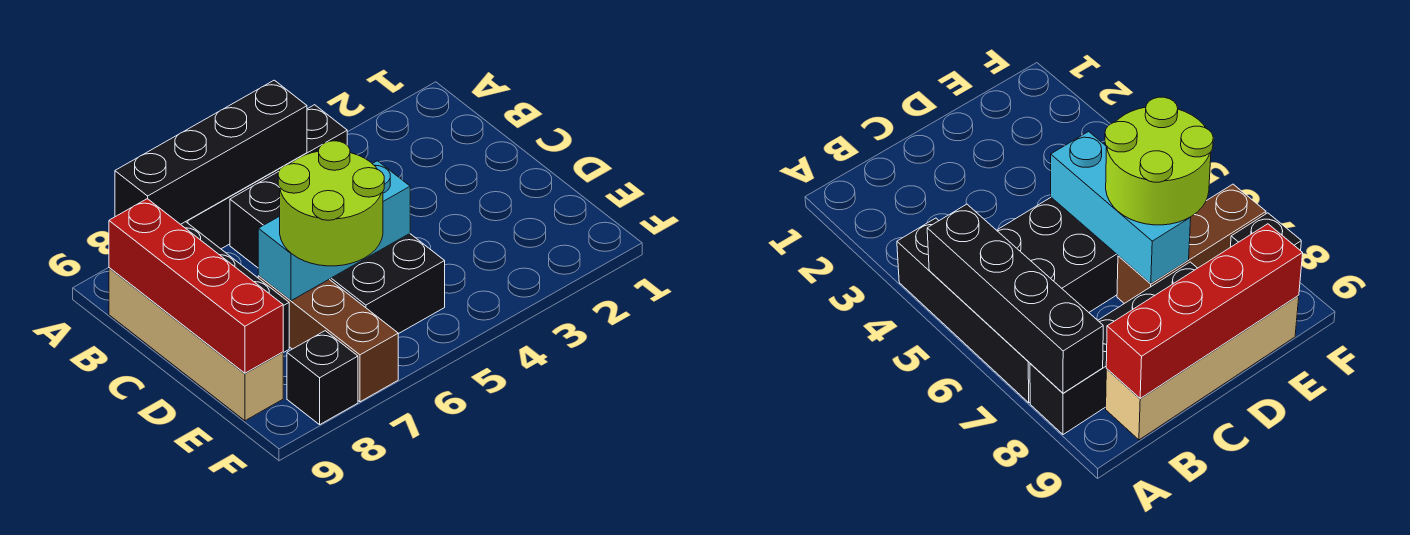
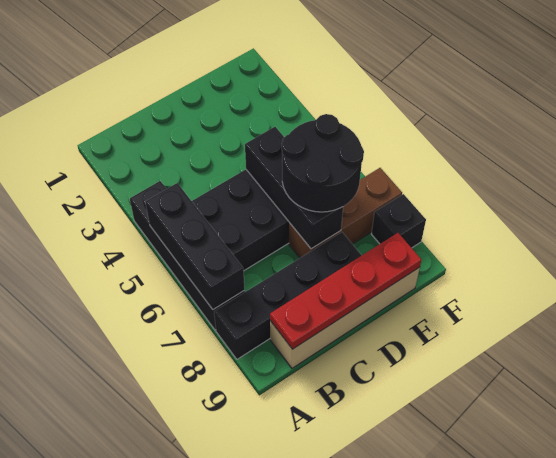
black 1x4 brick [115,80,307,224] -> black 1x3 brick [145,183,245,310]
red 1x4 brick [109,199,283,373] -> red 1x4 plate [270,233,421,349]
cyan 1x3 brick [258,161,410,301] -> black 1x3 brick [245,127,343,249]
lime 2x2 round brick [278,141,384,266] -> black 2x2 round brick [282,114,364,212]

